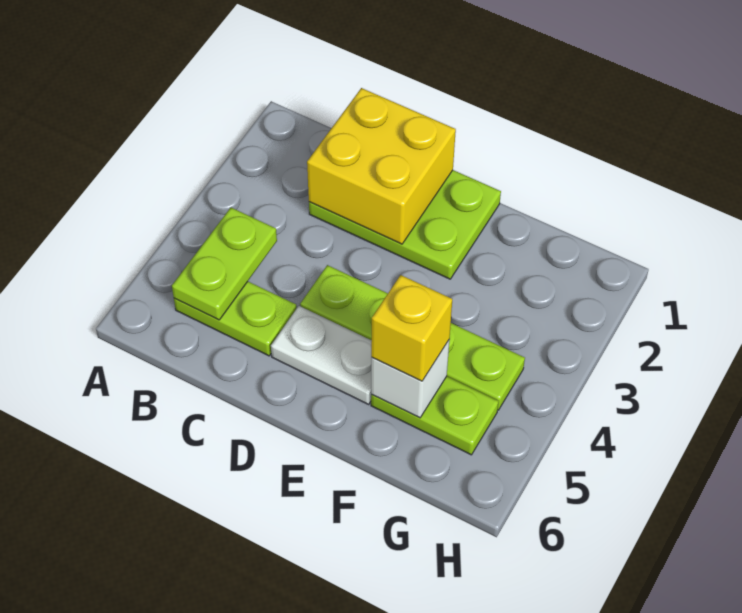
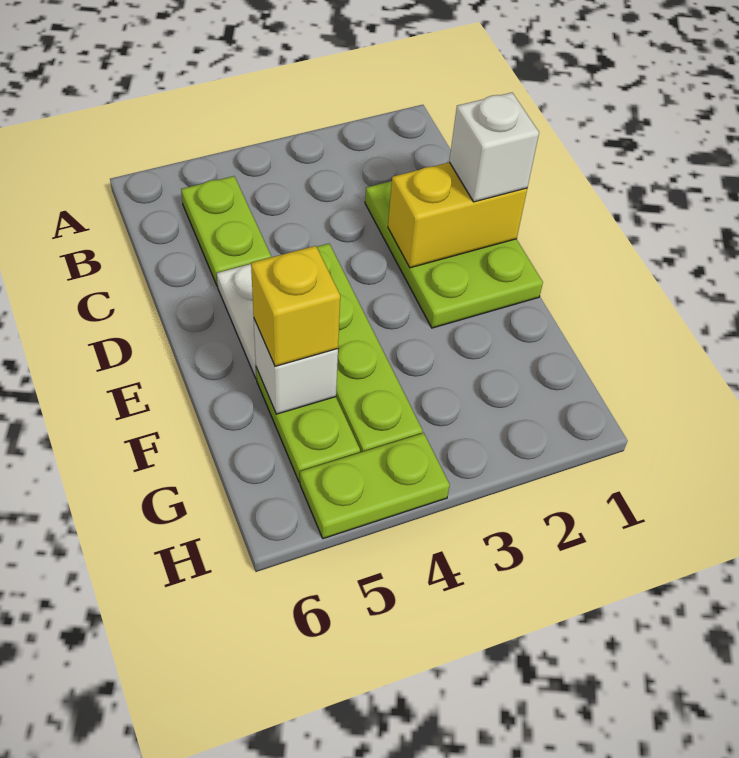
lime 1x2 plate [172,208,277,320] -> lime 1x2 plate moved to [300,433,450,539]
yellow 2x2 brick [307,88,456,244] -> yellow 1x2 brick [388,162,527,268]
none -> white 1x1 brick [449,93,539,202]

